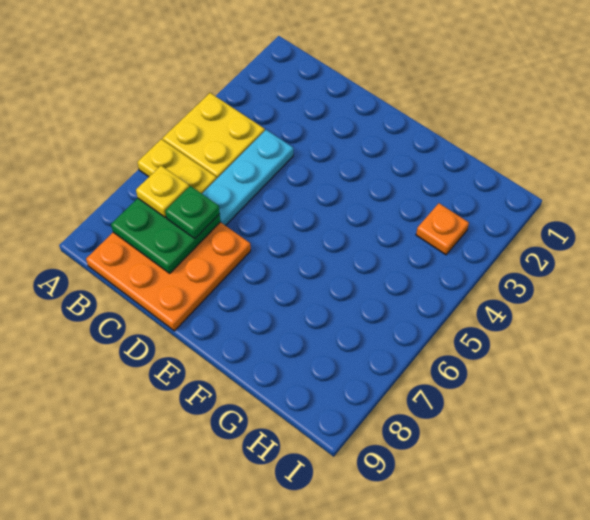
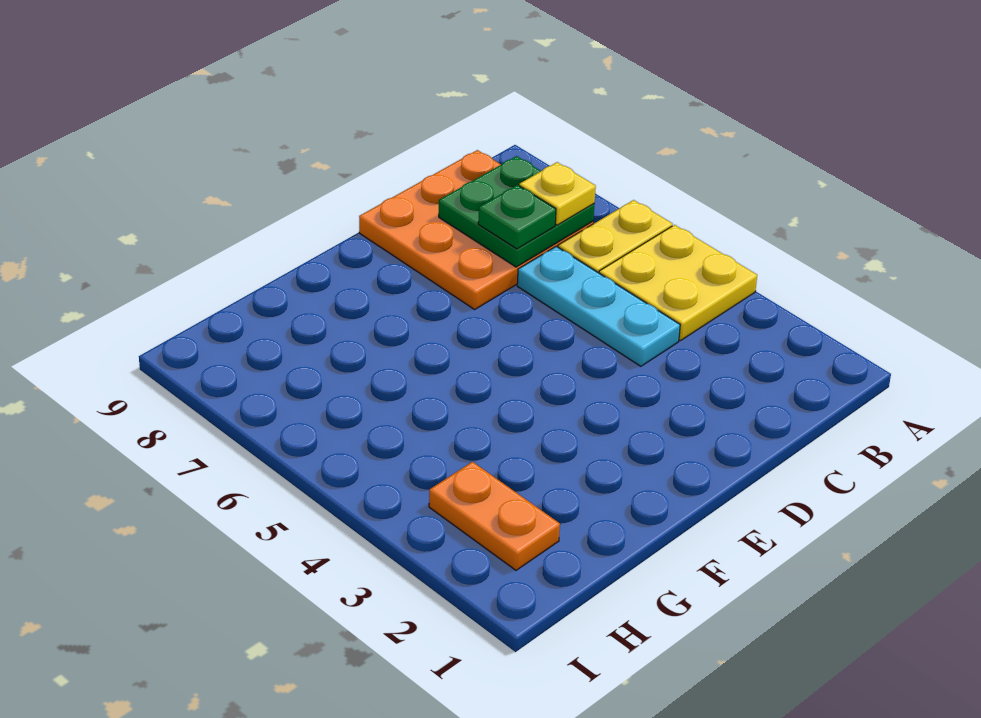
orange 1x1 plate [416,203,469,255] -> orange 1x2 plate [429,462,560,570]

